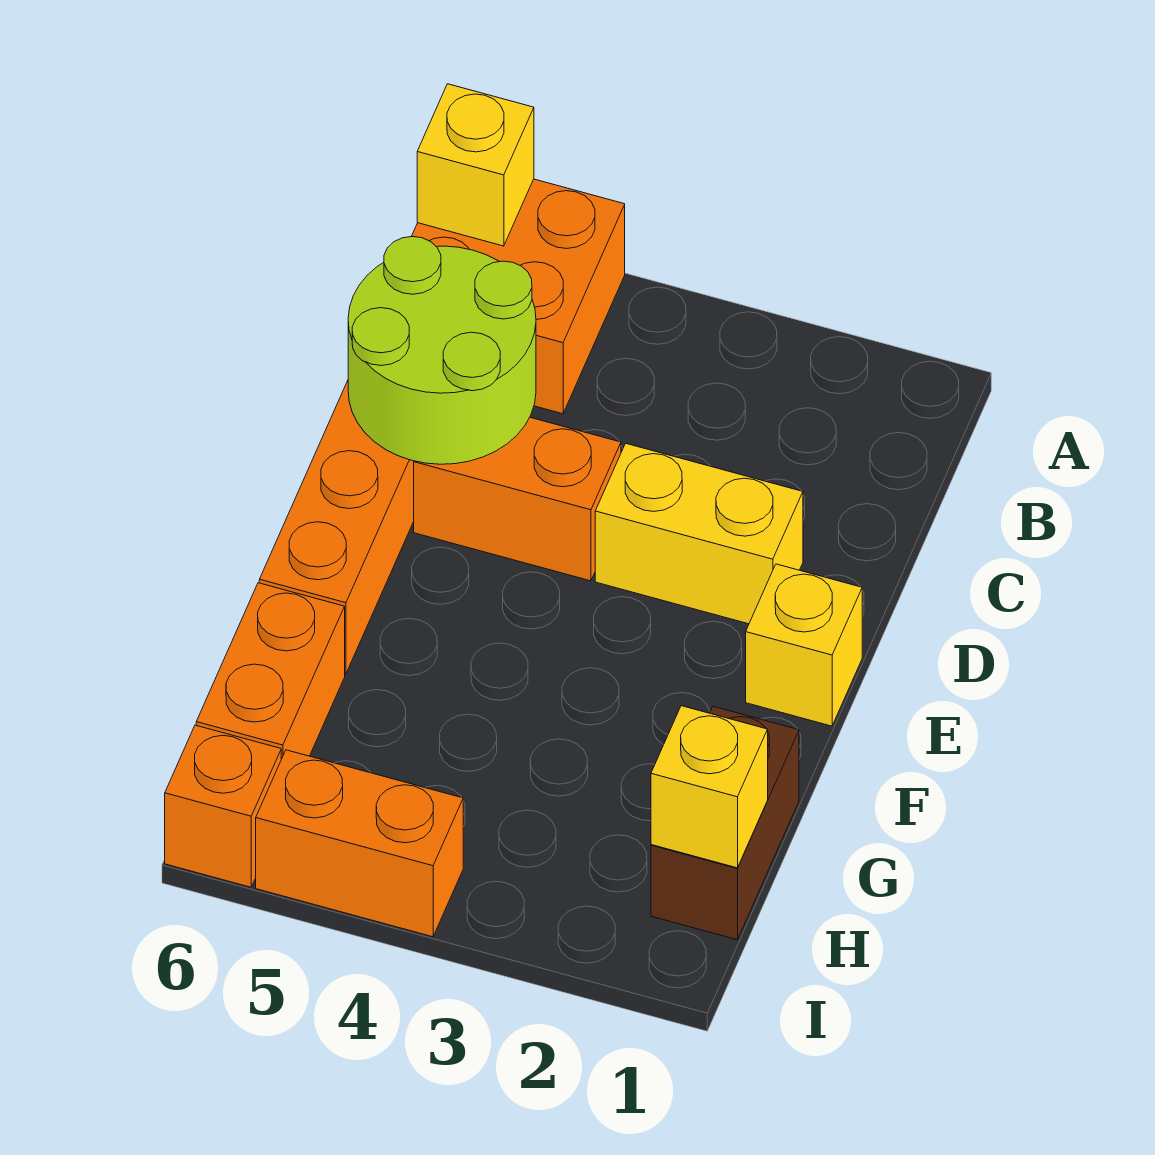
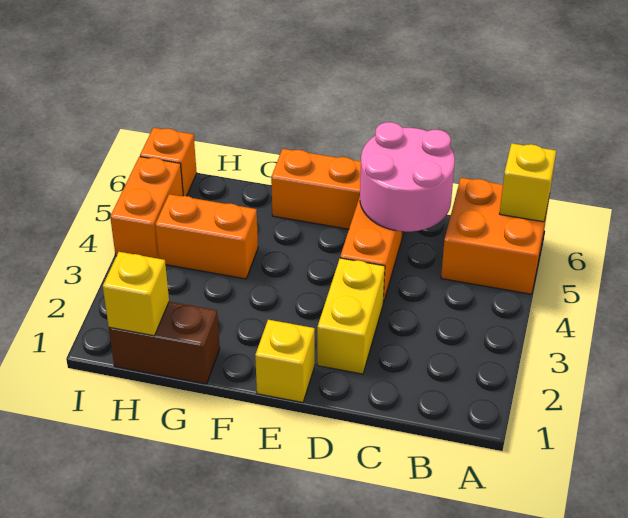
lime 2x2 round brick [348,237,536,464] -> pink 2x2 round brick [360,122,455,232]
orange 1x2 brick [196,583,345,759] -> orange 1x2 brick moved to [155,194,258,279]

